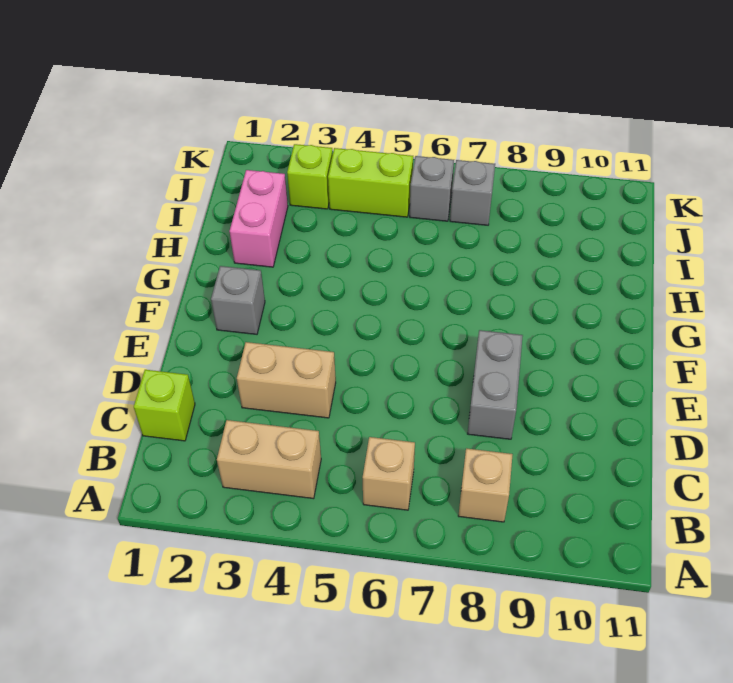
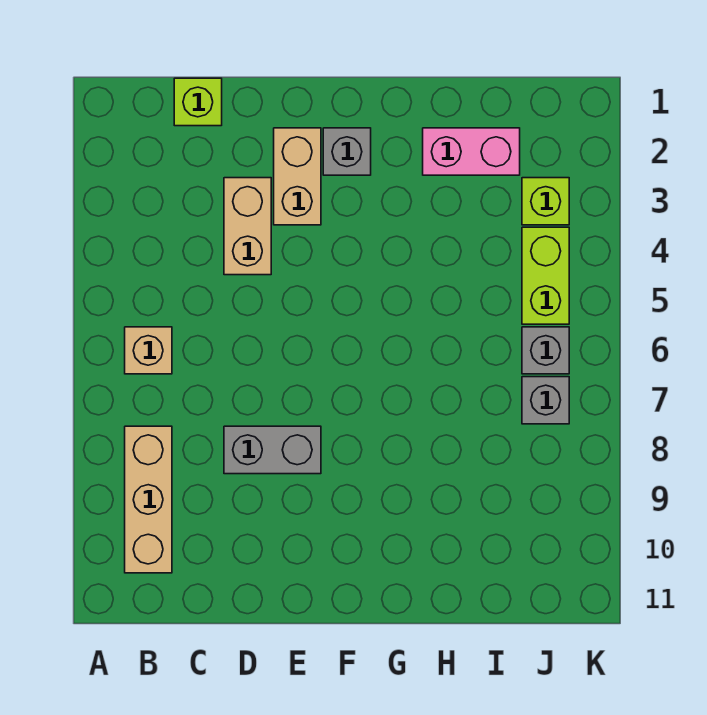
tan 1x2 brick [217,420,321,499] -> tan 1x2 brick moved to [274,128,321,225]
tan 1x1 brick [458,448,513,522] -> tan 1x3 brick [125,426,172,573]

